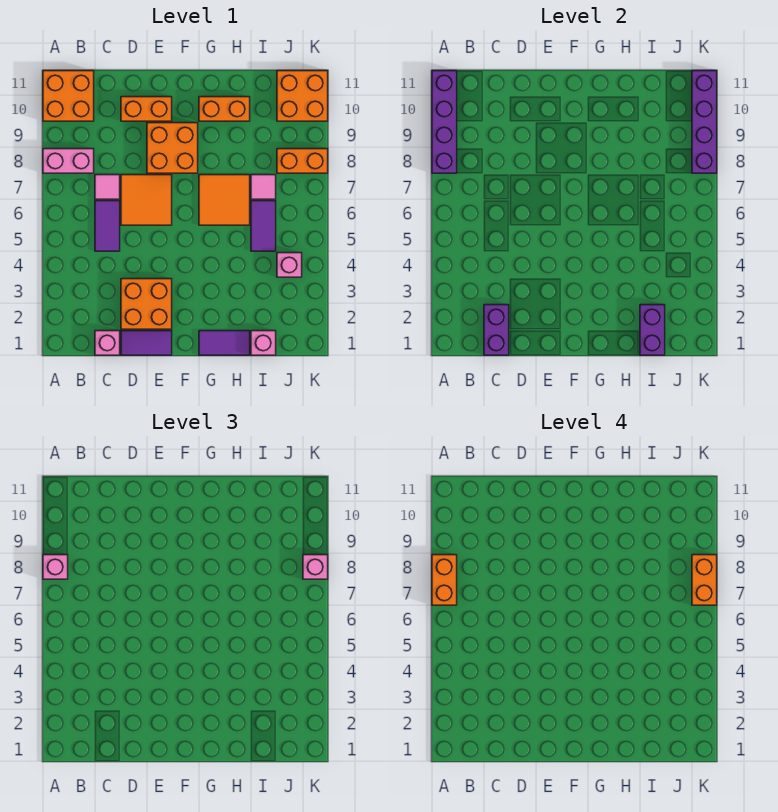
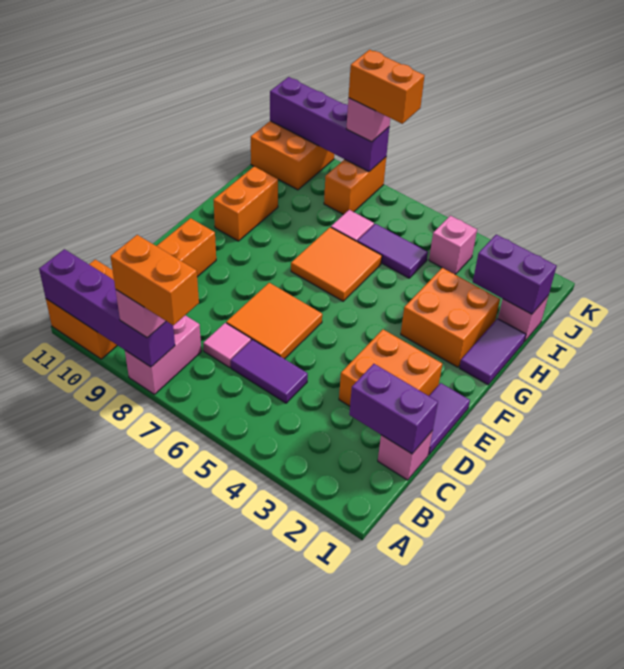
orange 2x2 brick [147,123,198,173] -> orange 2x2 brick moved to [401,268,500,367]

